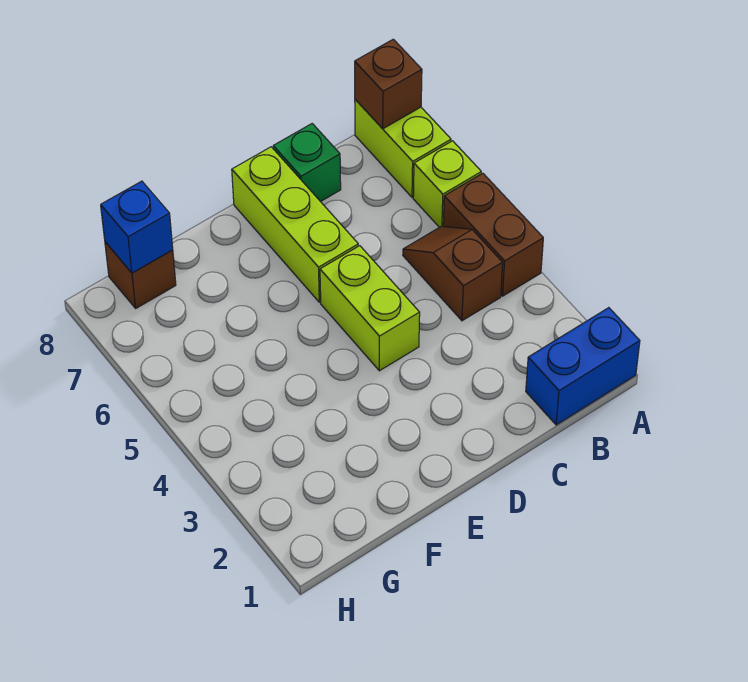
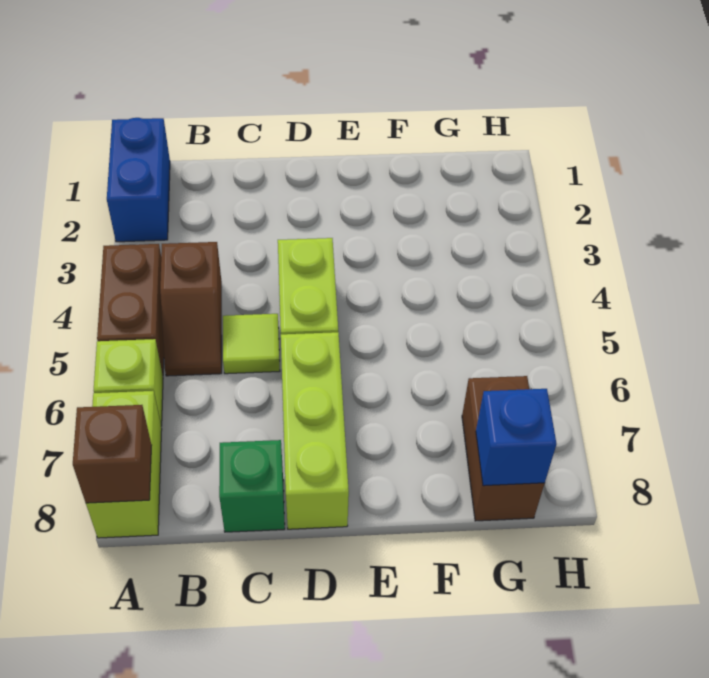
blue 1x2 brick [526,308,640,425] -> blue 1x2 brick turned to [107,118,170,242]
none -> lime 1x1 tile [223,314,280,374]
brown 1x1 brick [105,242,176,308] -> brown 1x2 brick [462,376,544,521]

